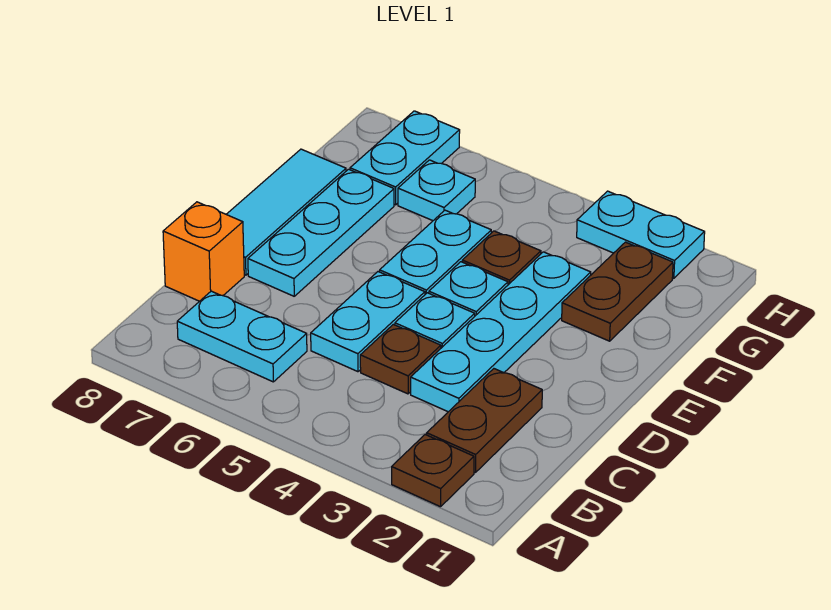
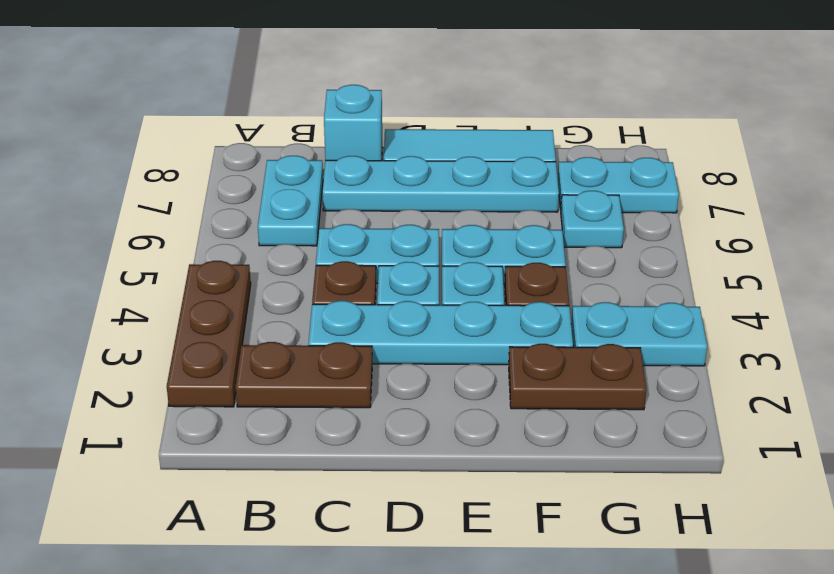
brown 1x1 plate [392,435,474,507] -> brown 1x3 plate [167,261,251,407]
orange 1x1 brick [163,202,244,301] -> cyan 1x1 brick [324,85,383,161]
cyan 1x3 plate [248,169,394,296] -> cyan 1x4 plate [322,156,559,212]
cyan 1x2 plate [577,191,705,278] -> cyan 1x2 plate turned to [571,302,707,366]

